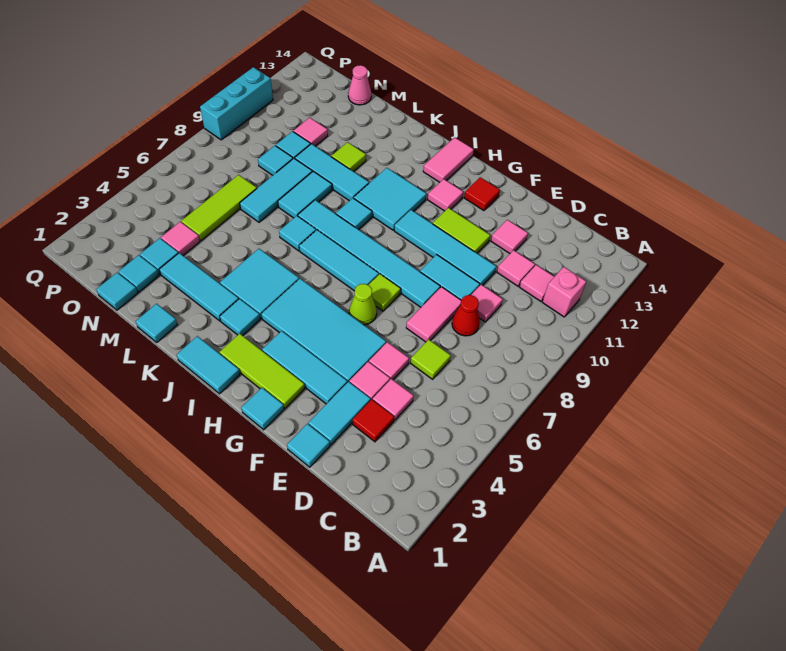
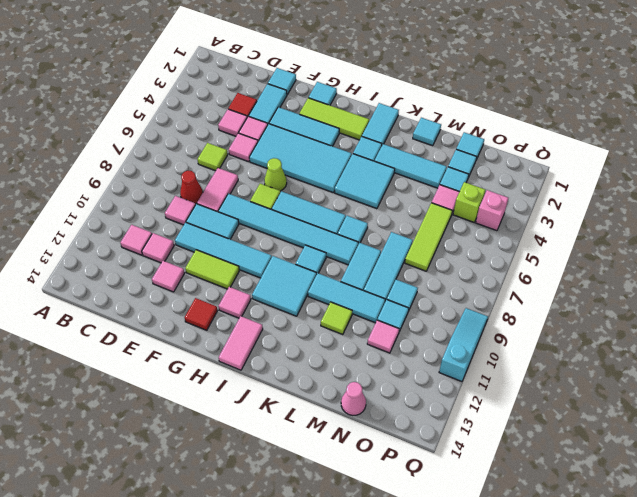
pink 1x1 brick [542,267,586,317] -> pink 1x1 brick moved to [476,190,508,231]
cyan 1x2 tile [177,336,240,394] -> cyan 1x2 tile turned to [362,103,399,145]
none -> lime 1x1 brick [453,182,485,222]
cyan 1x3 brick [200,67,273,140] -> cyan 1x3 slope [439,308,488,381]

